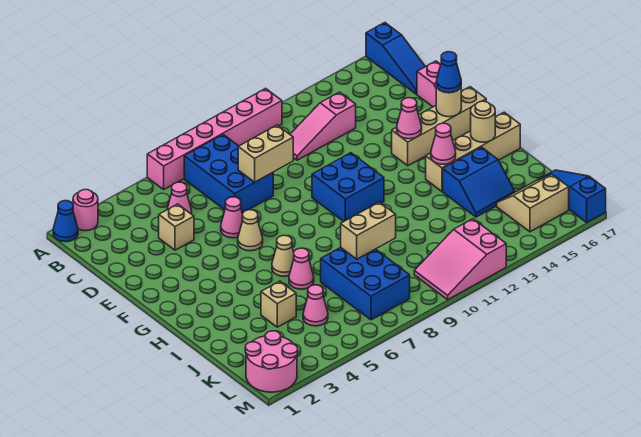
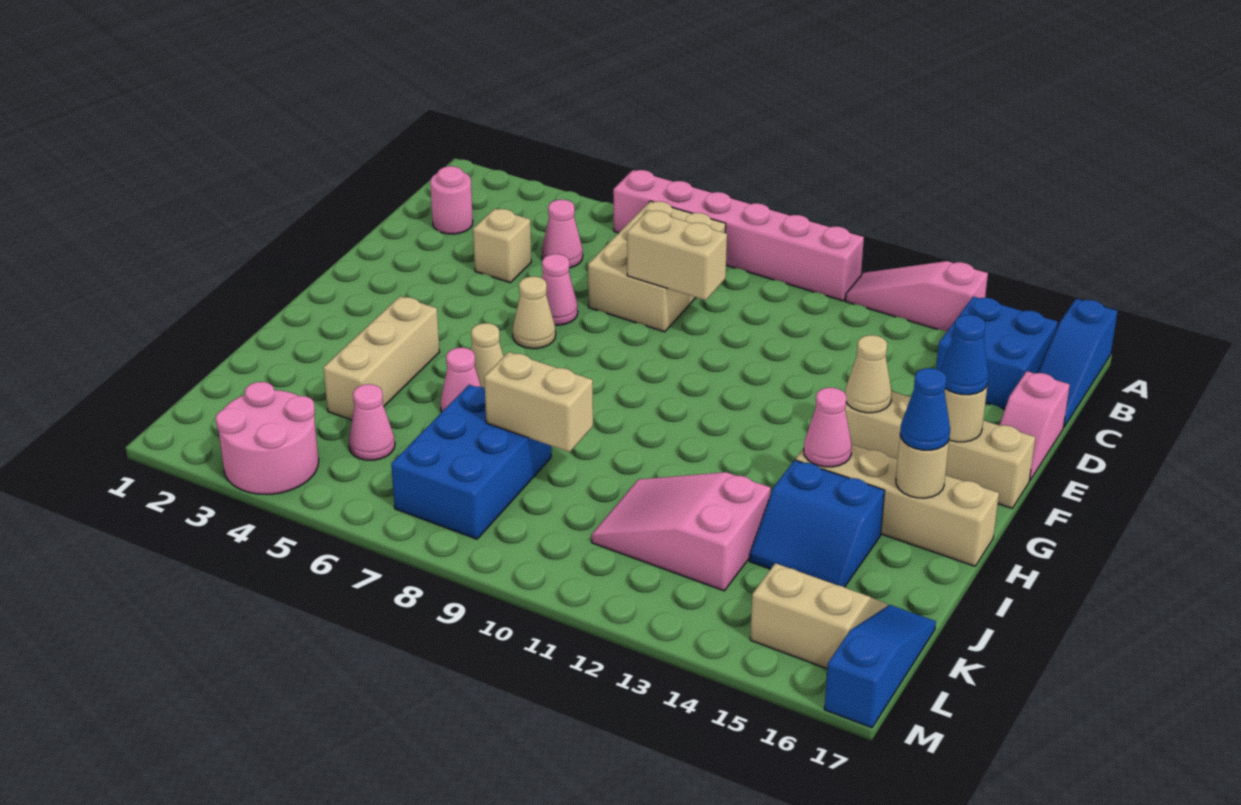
blue 1x1 cone [53,201,78,242] -> blue 1x1 cone moved to [900,368,950,450]
pink 1x1 round brick [73,190,98,231] -> pink 1x1 round brick moved to [430,166,473,234]
blue 2x3 brick [184,135,273,213] -> tan 2x3 brick [588,201,726,332]
pink 1x3 slope [290,92,356,160] -> pink 1x3 slope moved to [845,261,988,332]
blue 2x2 brick [312,153,384,221] -> blue 2x2 brick moved to [936,297,1058,409]
pink 1x1 cone [397,98,422,139] -> tan 1x1 cone [845,335,892,413]
tan 1x1 brick [261,281,296,327] -> tan 1x3 brick [323,296,440,420]
pink 2x2 round brick [245,331,298,392] -> pink 2x2 round brick moved to [216,382,319,494]
pink 2x3 slope [414,219,506,300] -> pink 2x3 slope moved to [591,472,771,591]

